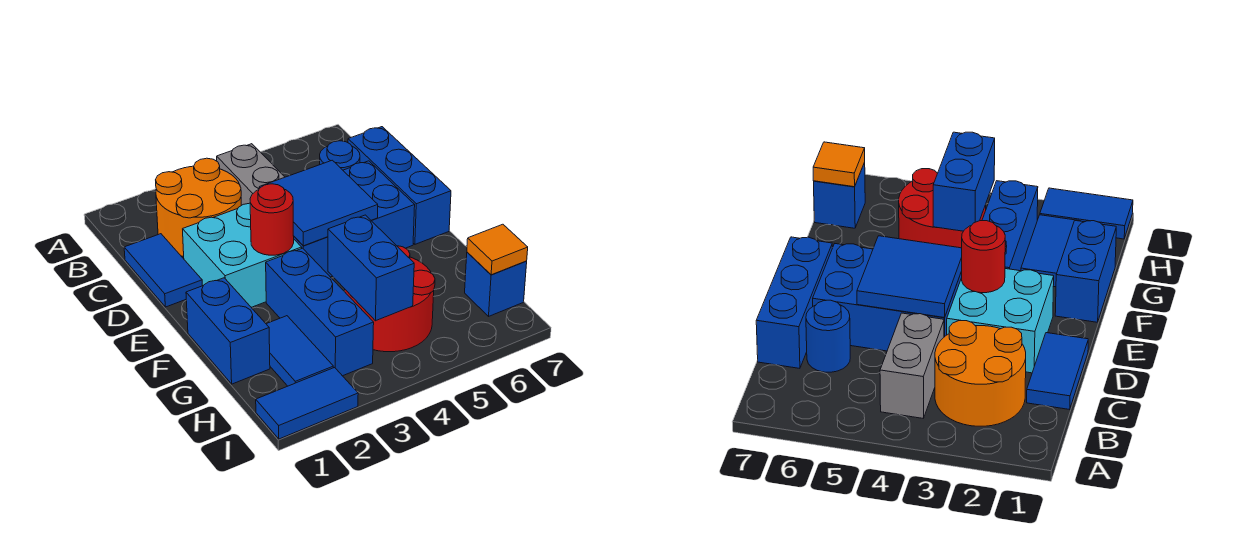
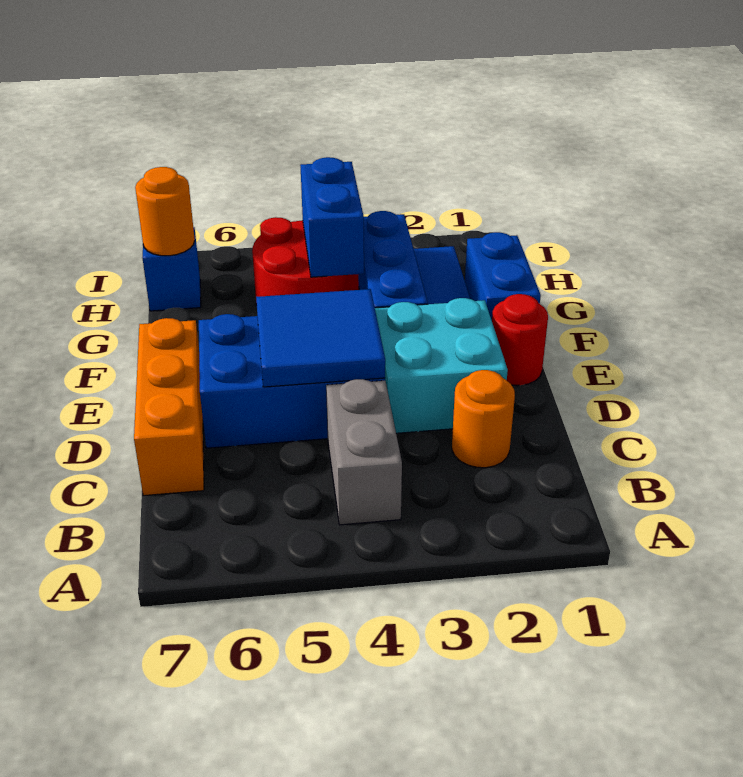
orange 2x2 round brick [156,158,241,257] -> orange 1x1 round brick [452,370,515,468]
blue 1x2 tile [124,234,202,307] -> none
blue 1x1 round brick [320,141,360,170] -> none
blue 1x3 brick [348,127,451,244] -> orange 1x3 brick [134,318,204,496]
red 1x1 round brick [250,184,294,255] -> red 1x1 round brick moved to [492,294,548,385]
orange 1x1 tile [467,224,528,275] -> orange 1x1 round brick [135,167,195,256]
blue 1x2 tile [256,368,358,439] -> none

